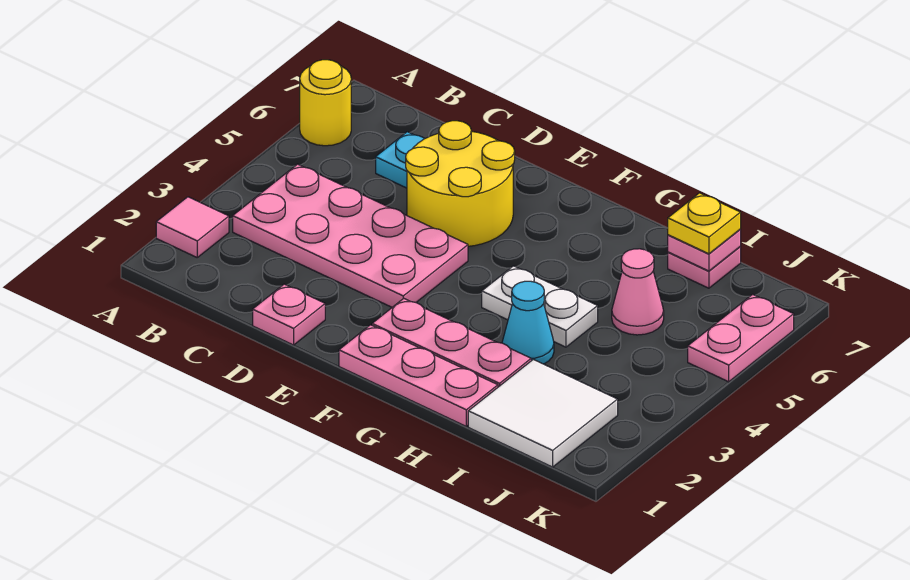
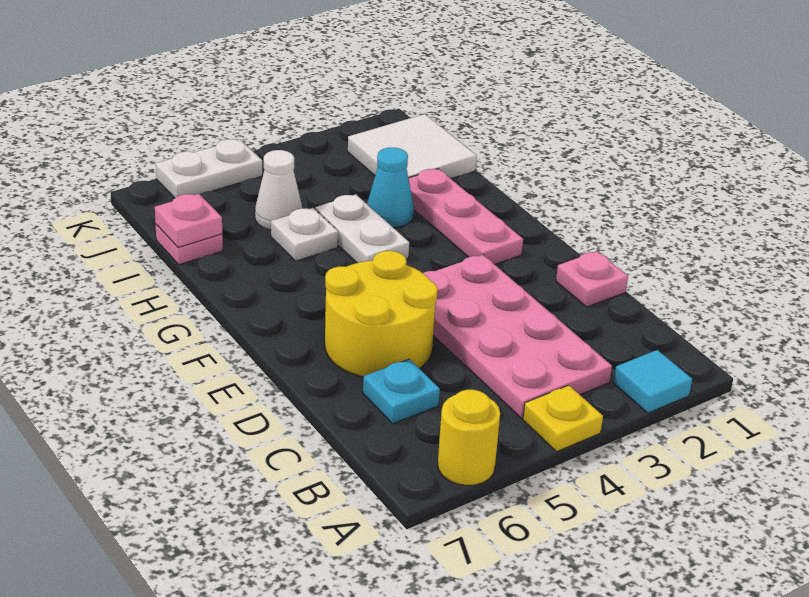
pink 1x1 tile [156,197,229,257] -> cyan 1x1 tile [614,350,692,413]
pink 1x3 plate [339,325,498,426] -> none
none -> white 1x1 plate [271,208,338,261]
pink 1x1 cone [612,249,664,335] -> white 1x1 cone [255,150,302,230]
yellow 1x1 plate [668,193,741,254] -> yellow 1x1 plate moved to [523,385,603,452]
pink 1x2 plate [688,294,794,382] -> white 1x2 plate [156,139,262,198]

